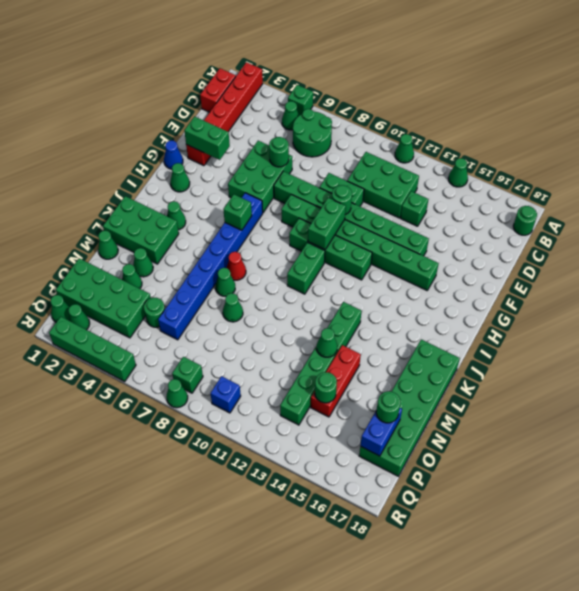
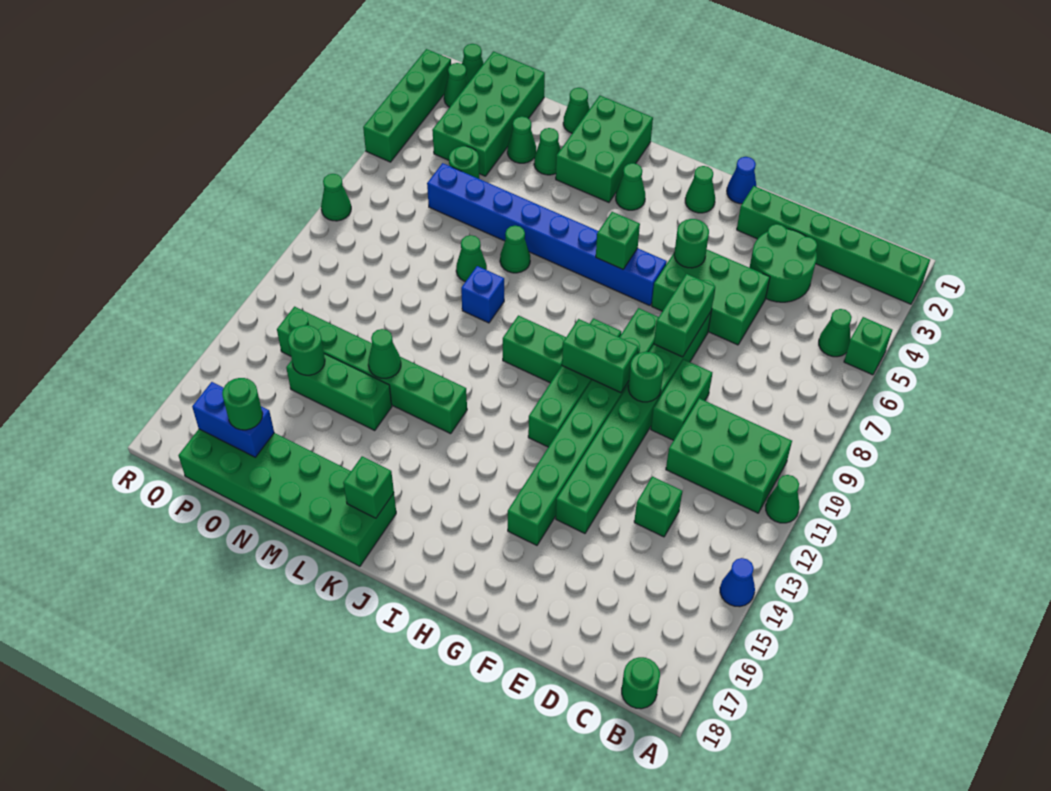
red 1x6 brick [186,62,263,166] -> green 1x6 brick [737,186,930,304]
green 1x1 cone [448,158,468,187] -> blue 1x1 cone [720,558,755,607]
red 1x2 brick [200,68,236,112] -> none
green 2x2 round brick [293,109,332,157] -> green 2x2 round brick moved to [750,224,817,302]
green 2x3 brick [347,152,419,218] -> green 2x3 brick turned to [666,398,792,513]
green 1x1 round brick [269,137,289,167] -> green 1x1 round brick moved to [674,219,709,268]
green 1x2 brick [184,117,230,160] -> green 1x2 brick moved to [654,274,715,357]
red 1x1 cone [226,252,246,280] -> none
red 1x3 brick [311,345,361,417] -> green 1x3 brick [286,354,392,431]
green 1x1 brick [172,357,203,393] -> green 1x1 brick moved to [343,456,394,518]
blue 1x1 brick [210,376,241,413] -> blue 1x1 brick moved to [461,266,504,323]

